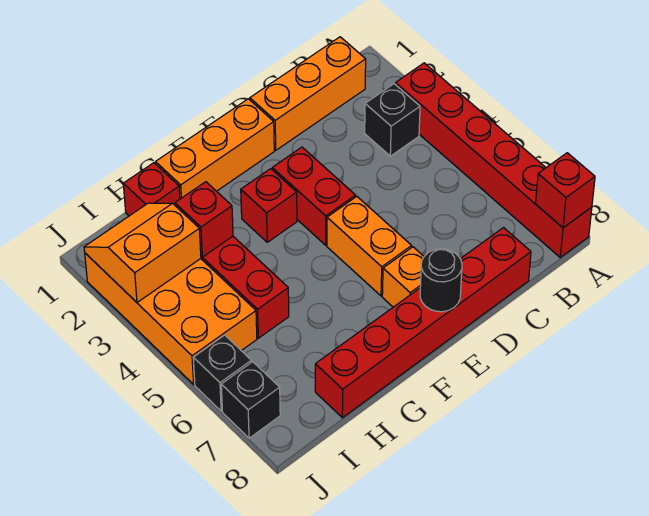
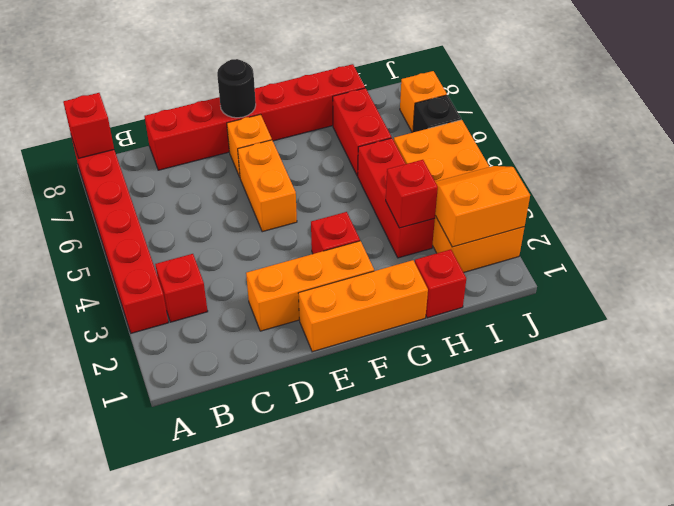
orange 1x3 brick [250,37,366,150] -> orange 1x3 brick moved to [246,241,374,331]
black 1x1 brick [365,84,420,156] -> red 1x1 brick [155,254,208,322]
red 1x2 brick [272,147,356,245] -> red 1x2 brick moved to [333,88,392,176]
orange 2x2 slope [84,203,201,302] -> orange 2x2 slope turned to [435,166,530,247]
black 1x1 brick [221,362,280,438] -> orange 1x1 brick [400,71,447,132]

